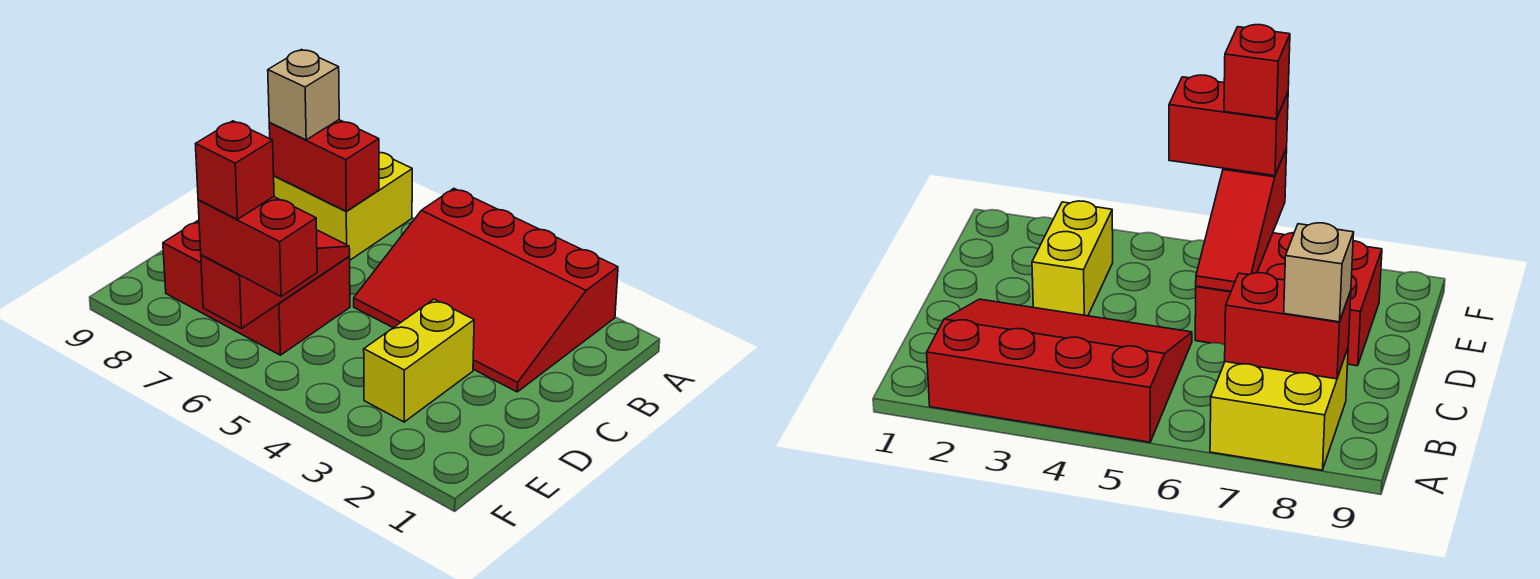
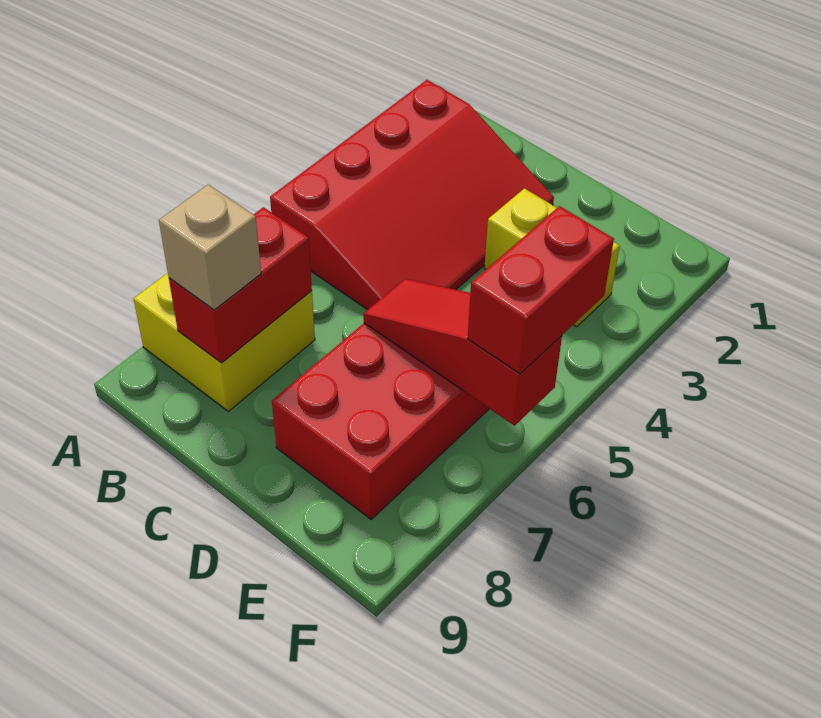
red 1x1 brick [196,121,274,219] -> none

